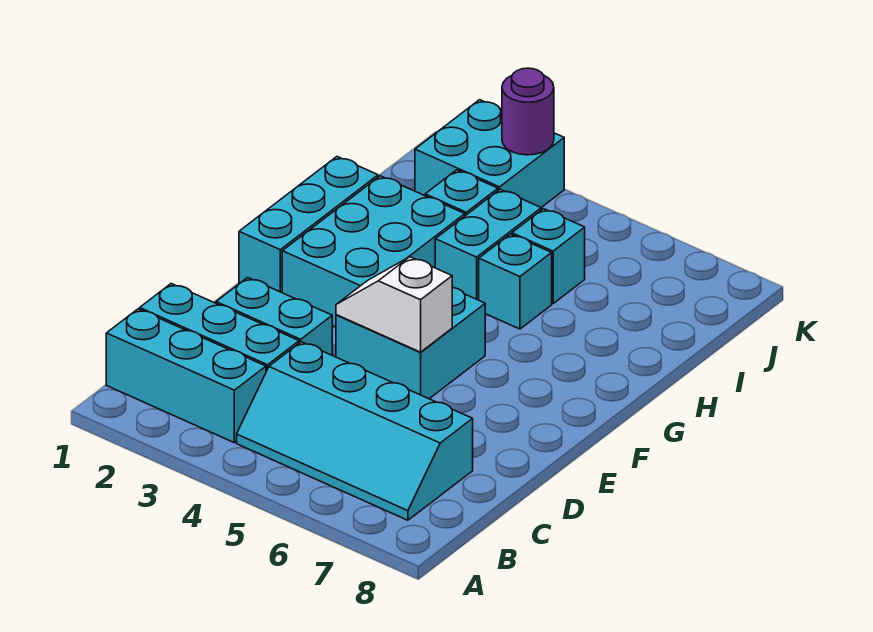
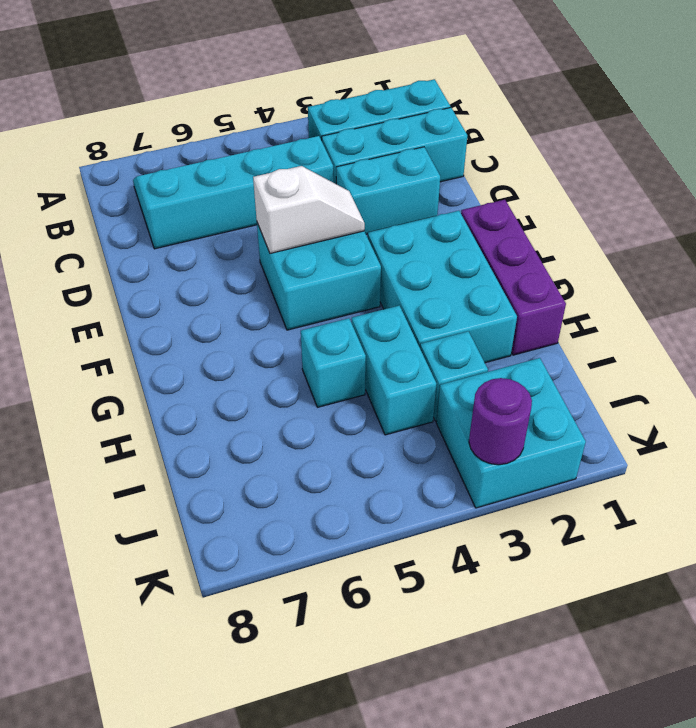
cyan 1x3 brick [239,157,378,293] -> purple 1x3 brick [461,200,566,355]
cyan 1x1 brick [512,209,585,304] -> none

